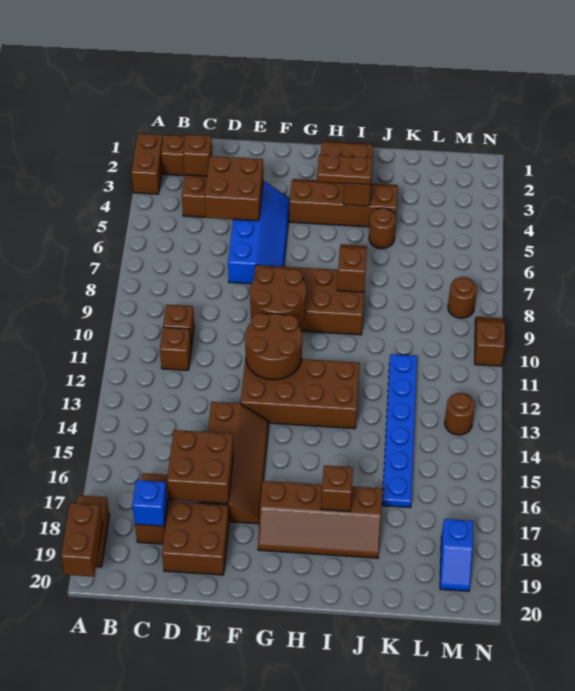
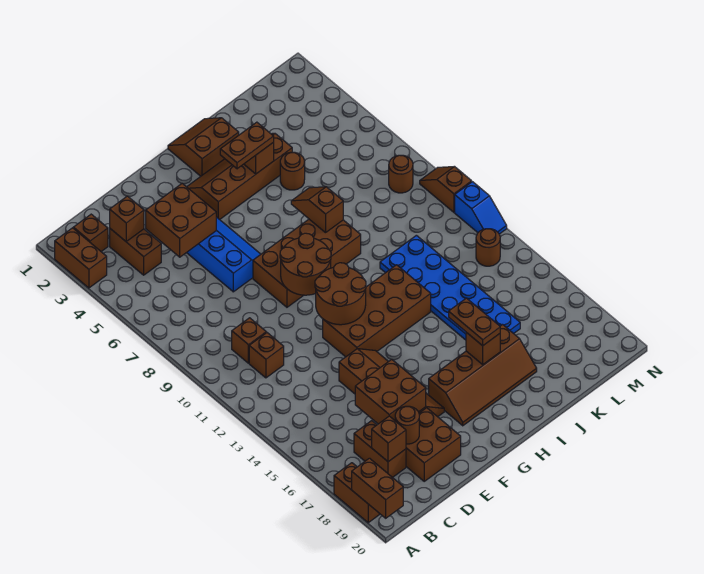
blue 1x1 brick [132,480,167,526] -> brown 1x1 brick [372,416,406,462]
none -> brown 1x1 round brick [395,406,419,444]
none -> brown 1x2 plate [449,298,500,346]
blue 1x6 plate [382,354,417,508] -> blue 2x6 plate [380,235,520,340]
blue 1x2 slope [440,519,473,591] -> blue 1x2 slope moved to [455,182,507,234]

